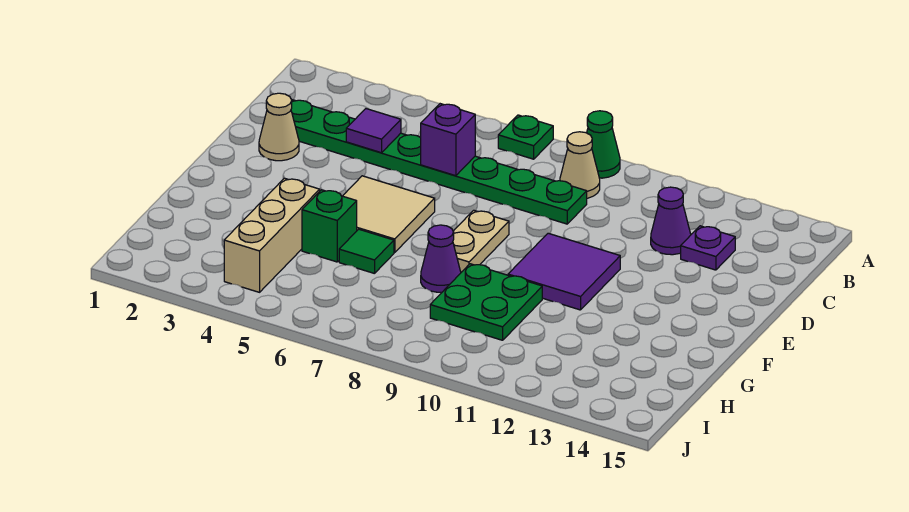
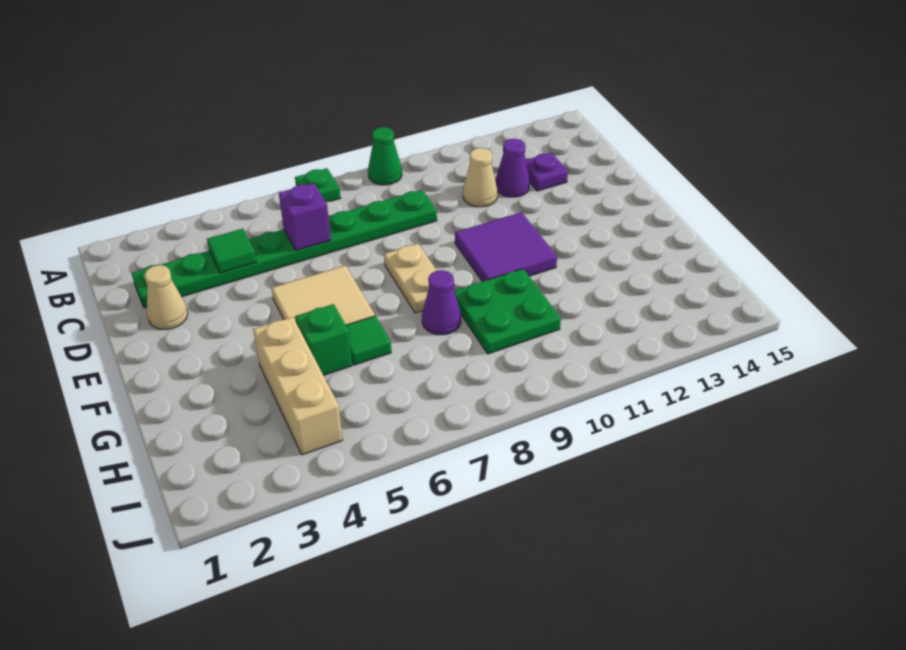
tan 1x1 cone [560,132,600,198] -> tan 1x1 cone moved to [463,148,497,207]
purple 1x1 tile [346,109,401,153] -> green 1x1 tile [207,229,256,273]

